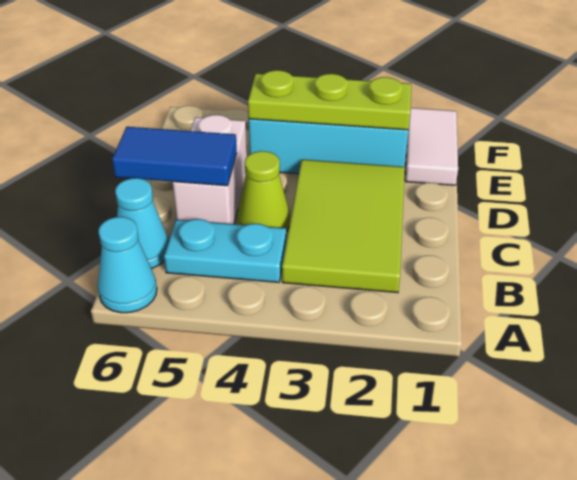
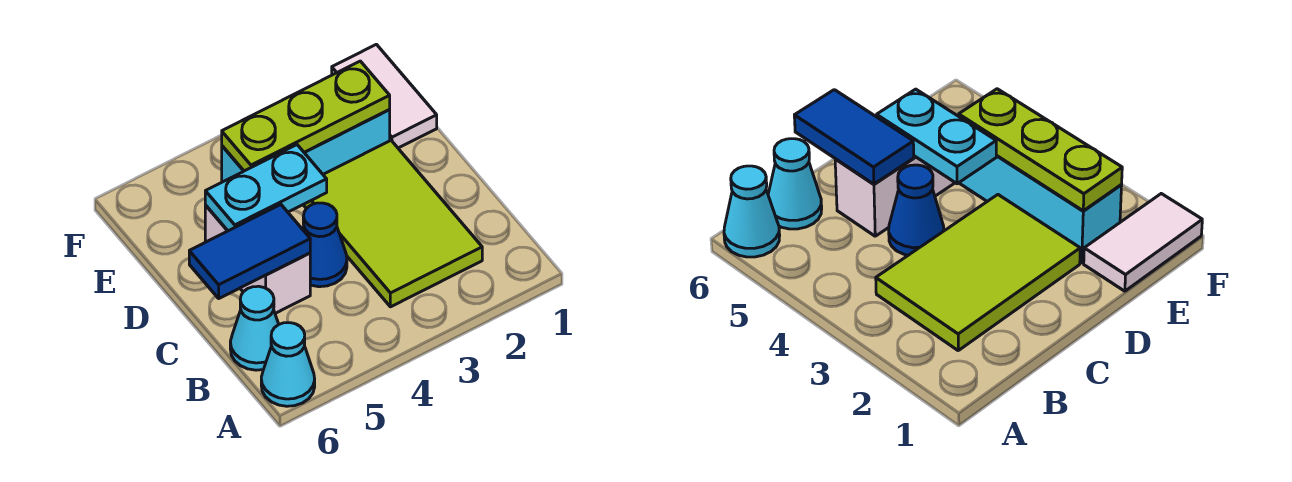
cyan 1x2 plate [164,219,286,282] -> cyan 1x2 plate moved to [205,145,327,231]
lime 1x1 cone [237,151,290,232] -> blue 1x1 cone [303,203,347,287]

